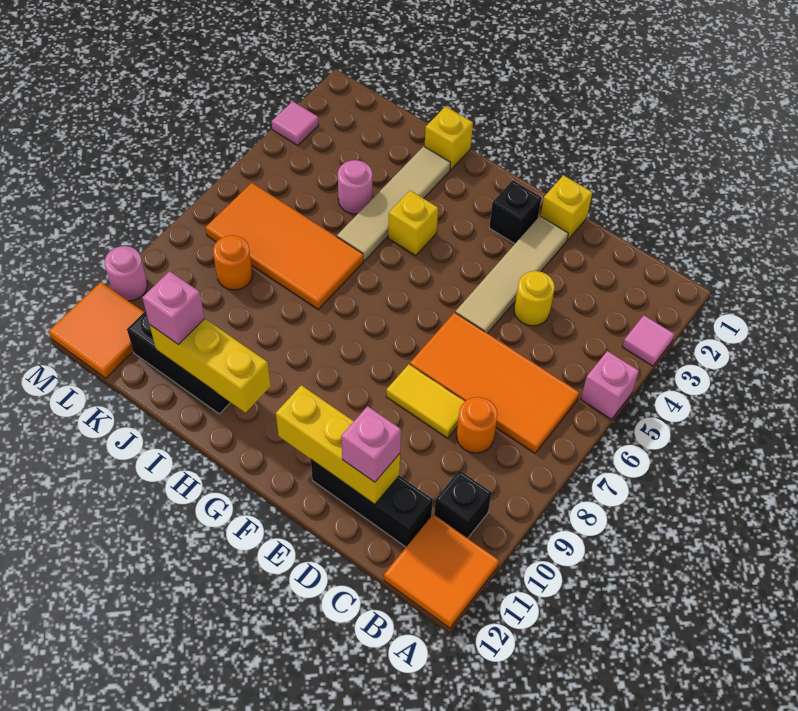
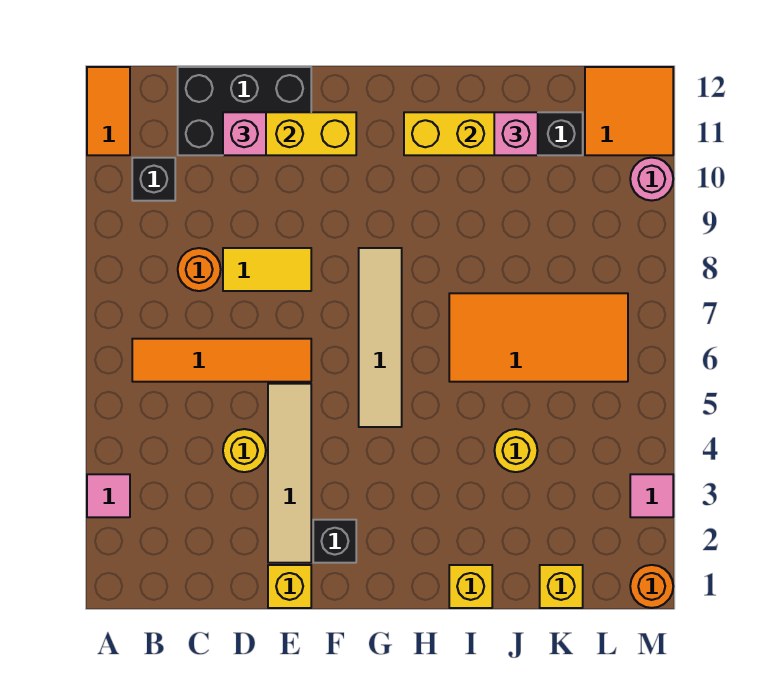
pink 1x1 brick [581,351,639,419] -> none
orange 2x2 tile [384,514,499,628] -> orange 1x2 tile [87,67,130,155]
orange 2x4 tile [410,313,580,453] -> orange 1x4 tile [132,339,311,382]
black 1x3 brick [311,460,433,547] -> black 2x3 brick [178,67,311,155]
yellow 1x1 brick [388,190,438,256] -> yellow 1x1 brick moved to [540,565,583,608]
tan 1x4 tile [337,146,450,261] -> tan 1x4 tile moved to [359,248,402,427]
pink 1x1 round brick [338,160,372,214] -> yellow 1x1 round brick [494,429,538,472]
orange 1x1 round brick [213,235,253,290] -> orange 1x1 round brick moved to [630,565,673,608]

